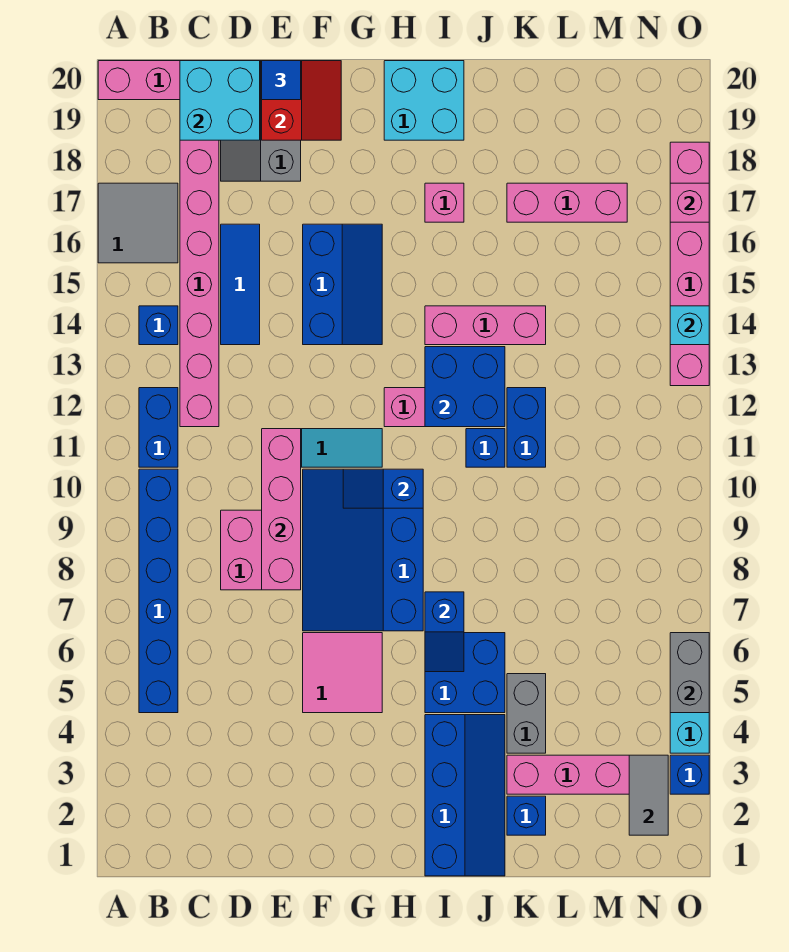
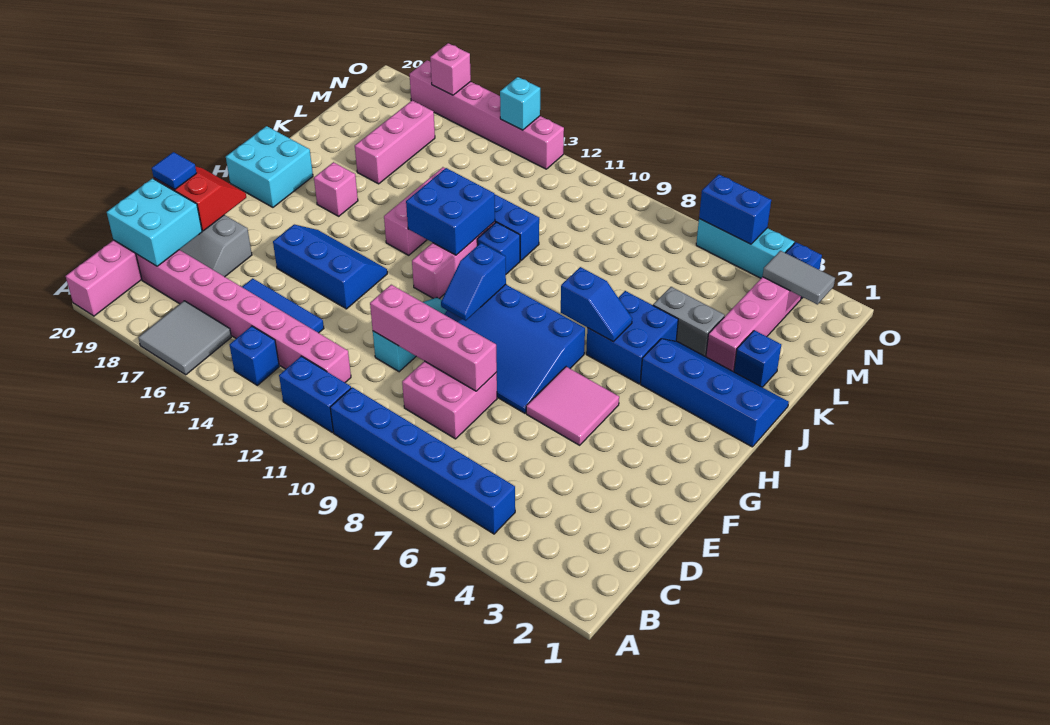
grey 1x2 brick [670,633,709,713] -> blue 1x2 brick [699,174,771,244]

